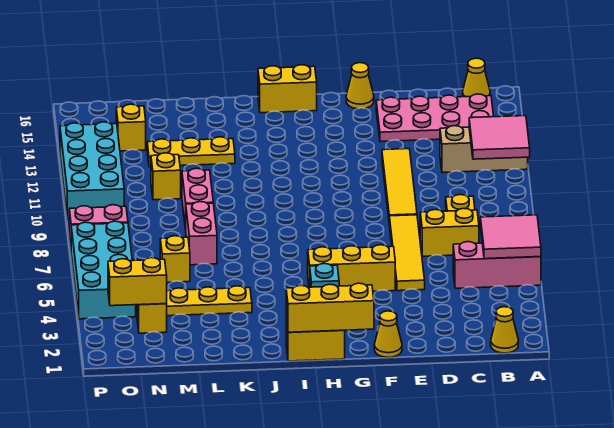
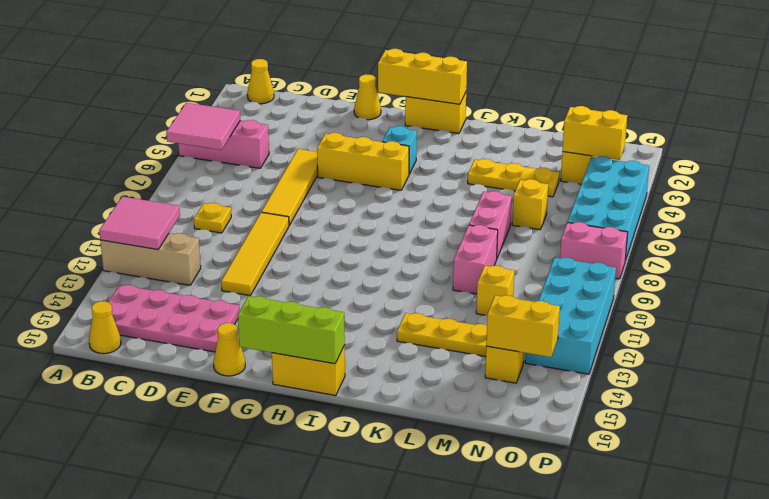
yellow 1x2 brick [420,208,479,256] -> yellow 1x2 brick moved to [486,295,560,357]
none -> lime 1x3 brick [238,296,345,364]

